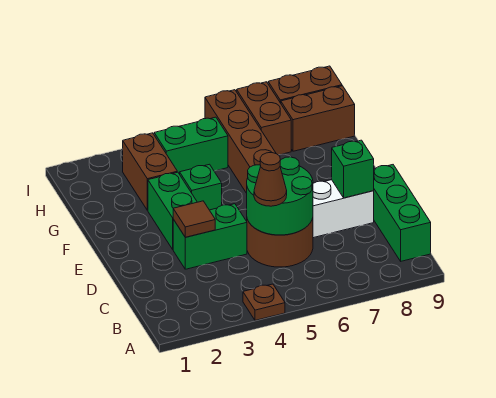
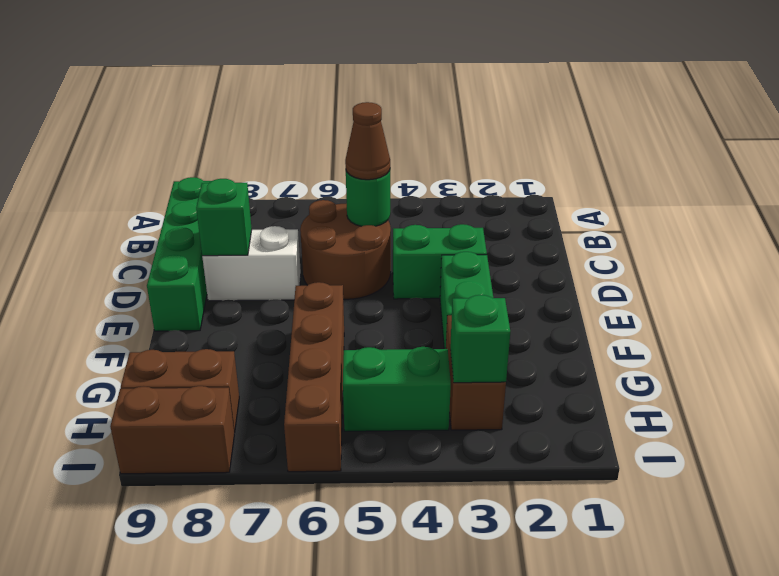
brown 1x1 plate [243,284,285,320] -> none
green 1x3 brick [374,165,431,261] -> green 1x4 brick [147,177,211,331]
green 2x2 round brick [247,157,313,235] -> green 1x1 round brick [346,171,390,226]
brown 1x1 tile [173,201,215,237] -> none
green 1x1 brick [180,164,222,210] -> green 1x1 brick moved to [450,295,510,383]
brown 1x2 brick [237,82,291,155] -> none

